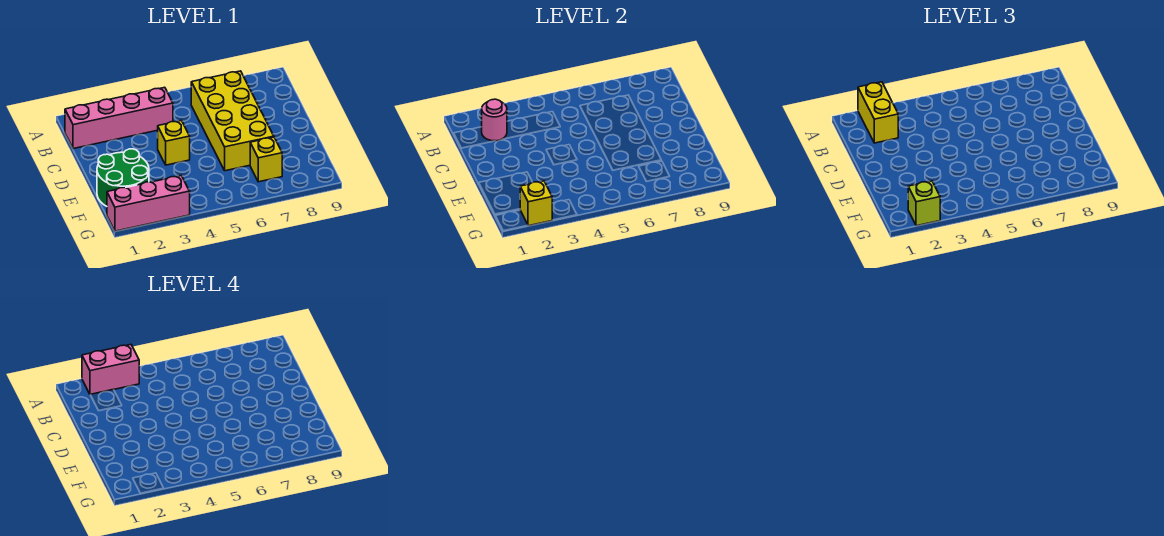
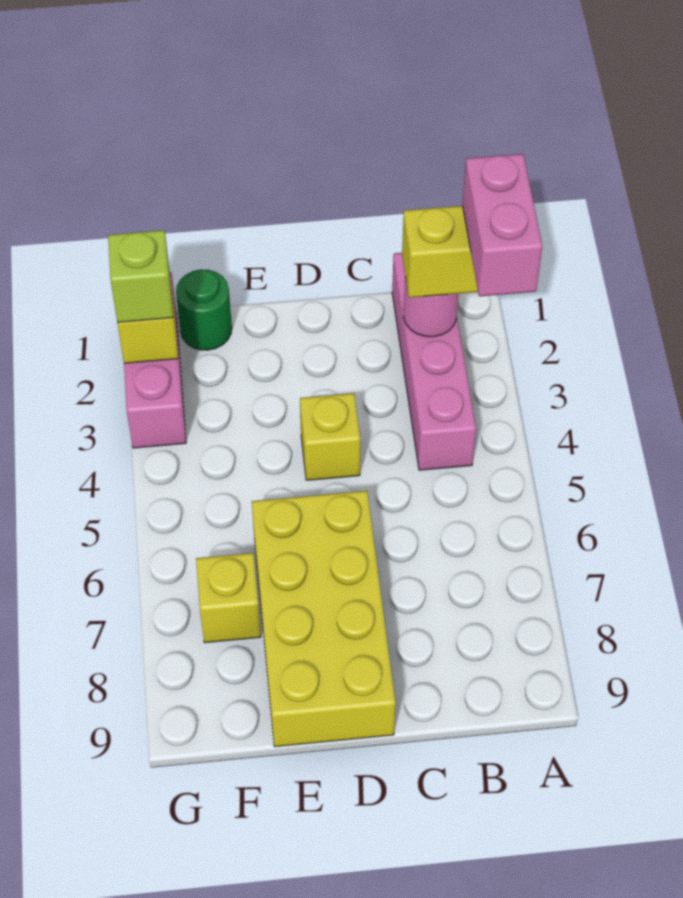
yellow 2x4 brick [191,71,274,171] -> yellow 2x4 brick turned to [252,491,396,747]
green 2x2 round brick [97,149,149,206] -> green 1x1 round brick [176,269,232,350]

